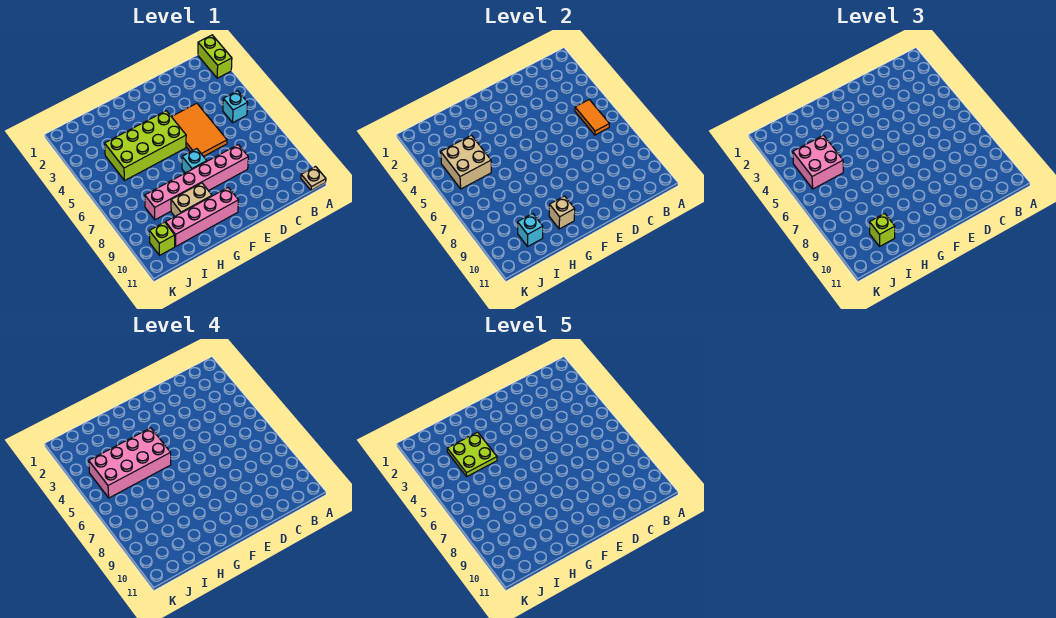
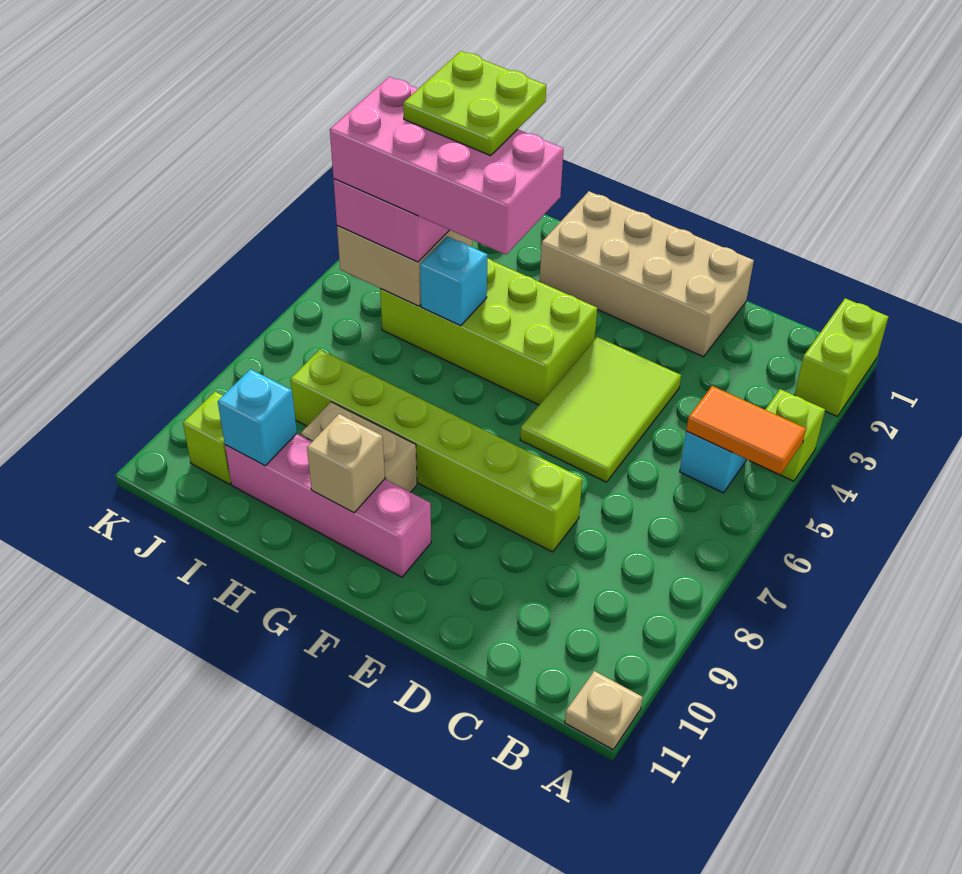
orange 1x2 tile [575,100,609,135] -> orange 1x2 tile turned to [686,386,806,475]
none -> tan 2x4 brick [540,191,754,357]
orange 2x3 tile [172,103,227,156] -> lime 2x3 tile [520,337,681,482]
pink 1x6 brick [145,145,248,220] -> lime 1x6 brick [290,350,582,552]
cyan 1x1 brick [182,149,207,173] -> cyan 1x1 brick moved to [420,236,488,326]
lime 1x1 brick [870,213,895,246] -> lime 1x1 brick moved to [765,389,825,481]

